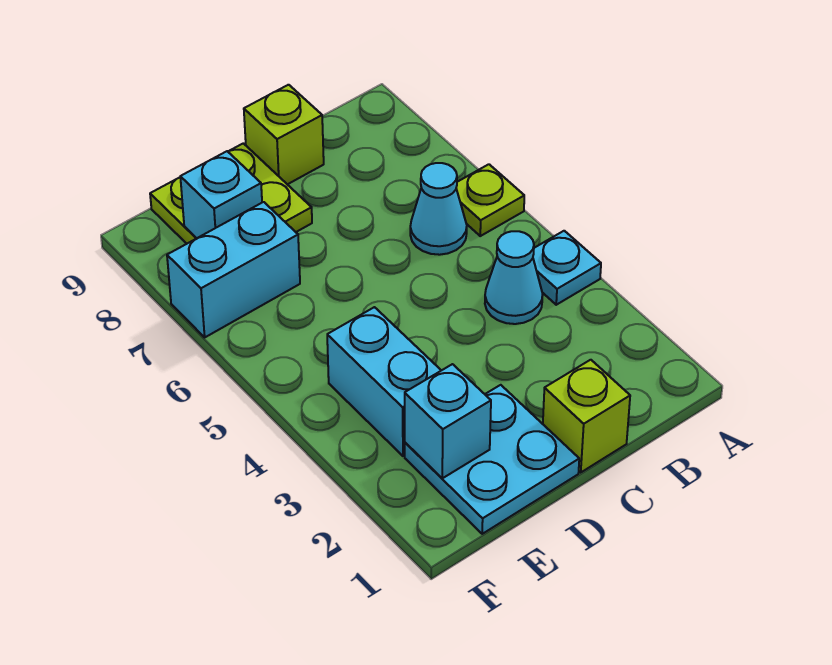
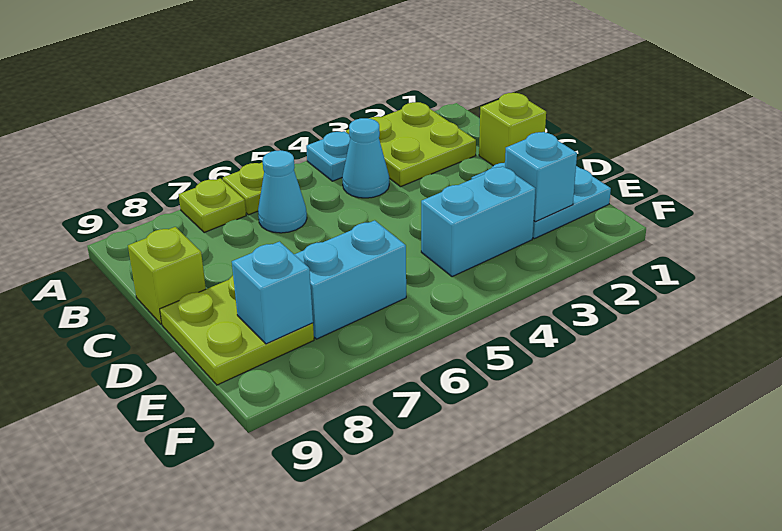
none -> lime 2x2 plate [346,102,476,187]
none -> lime 1x1 plate [179,178,246,233]
cyan 1x2 brick [167,202,300,337] -> cyan 1x2 brick turned to [294,220,406,339]

